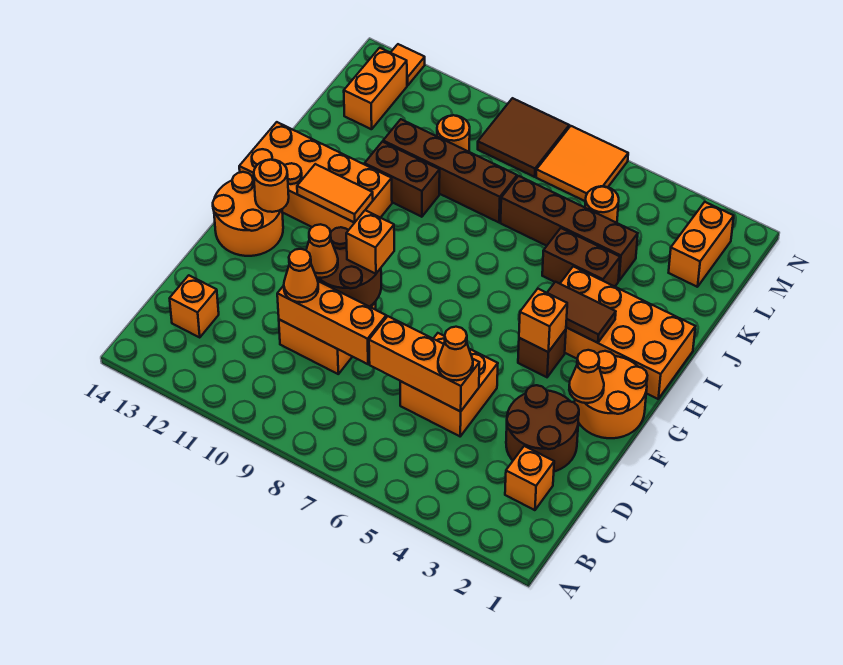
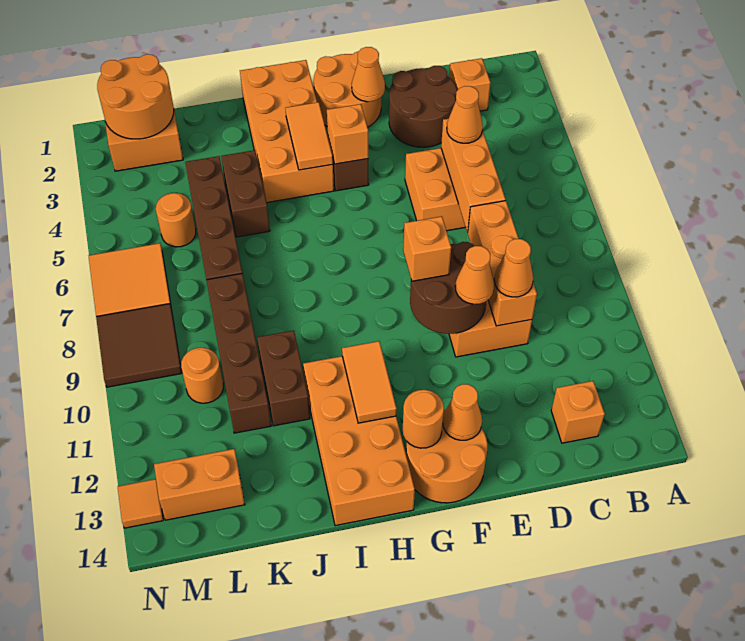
none -> orange 1x1 cone [443,384,482,440]
brown 1x2 tile [547,282,616,343] -> orange 1x2 tile [285,102,333,170]
none -> orange 2x2 round brick [97,54,174,139]

